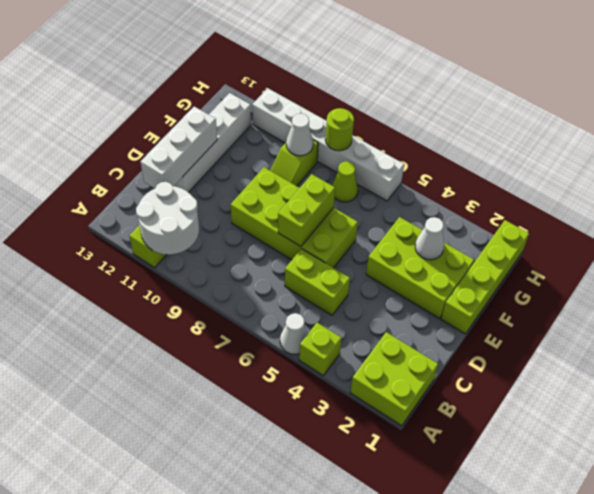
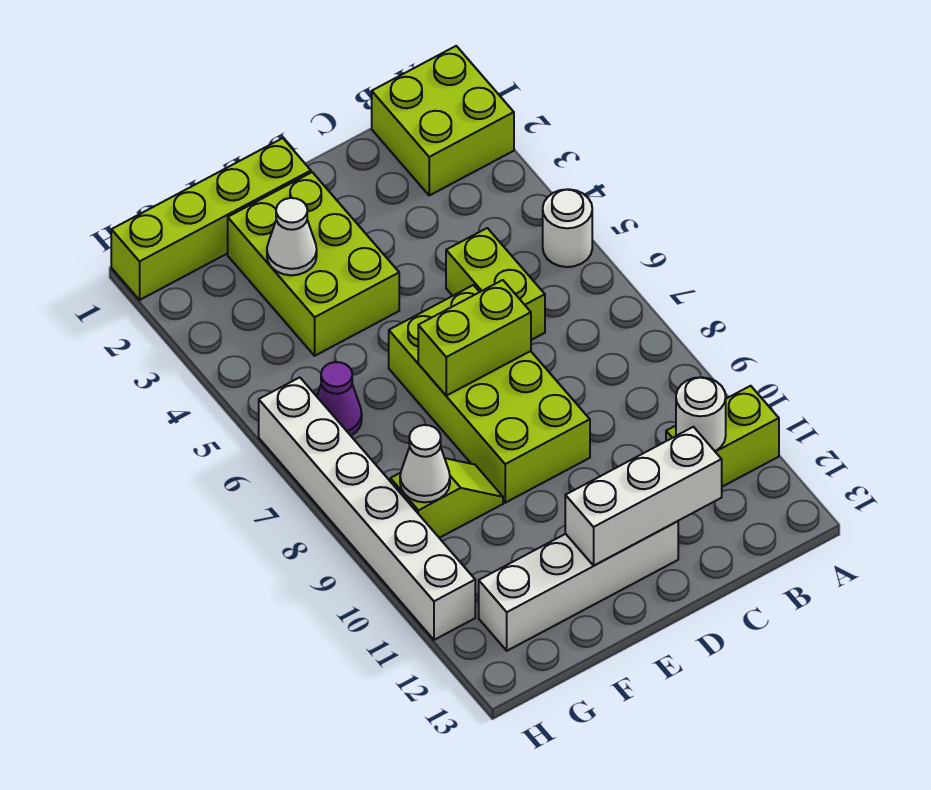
lime 1x1 brick [299,323,342,375] -> none
white 1x1 cone [280,313,308,354] -> white 1x1 round brick [543,189,592,267]
white 2x2 round brick [136,182,199,255] -> white 1x1 round brick [676,377,726,451]
none -> purple 1x1 cone [317,362,362,436]
lime 1x1 cone [332,161,358,202] -> none
lime 1x1 round brick [325,108,354,151] -> none

